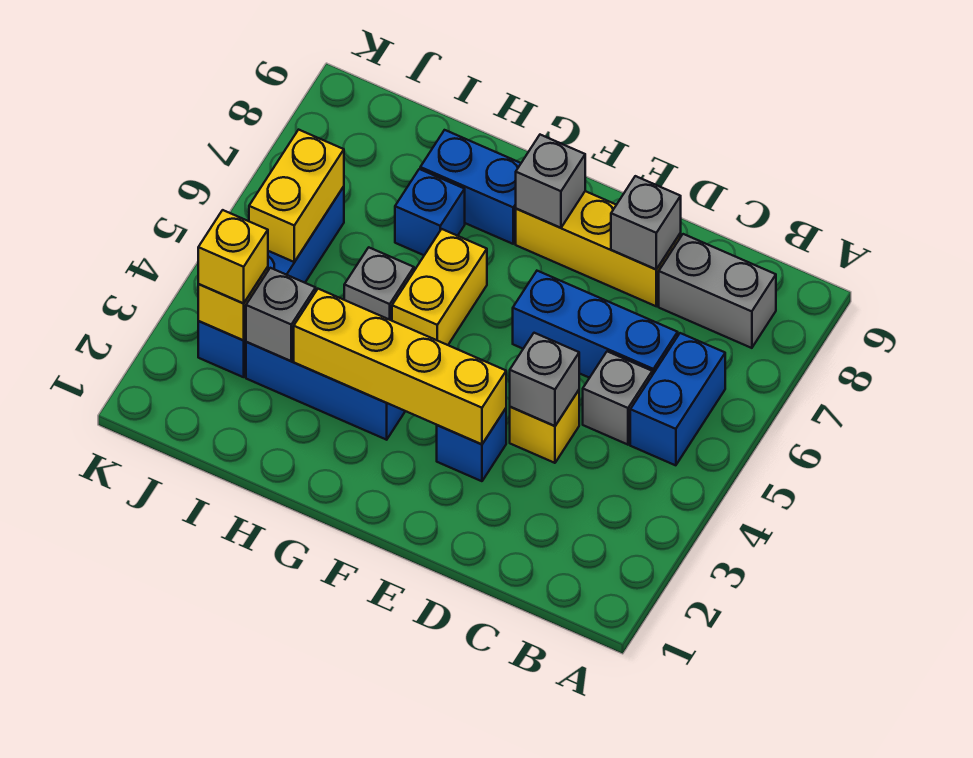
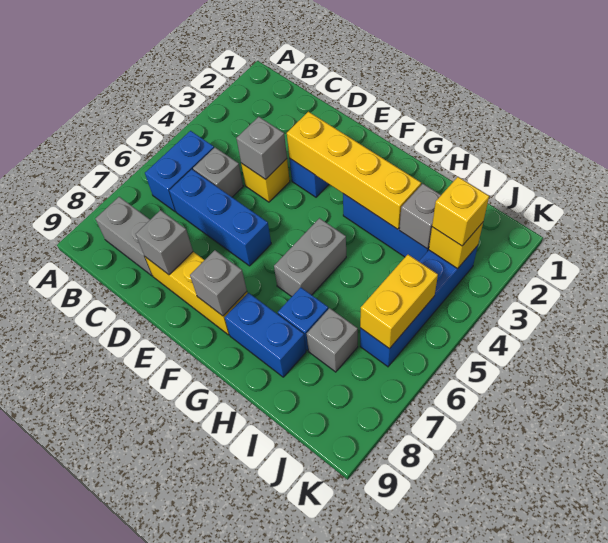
yellow 1x2 brick [392,229,487,345] -> grey 1x2 brick [274,218,346,297]
grey 1x1 brick [344,247,414,321] -> grey 1x1 brick moved to [307,308,358,372]

